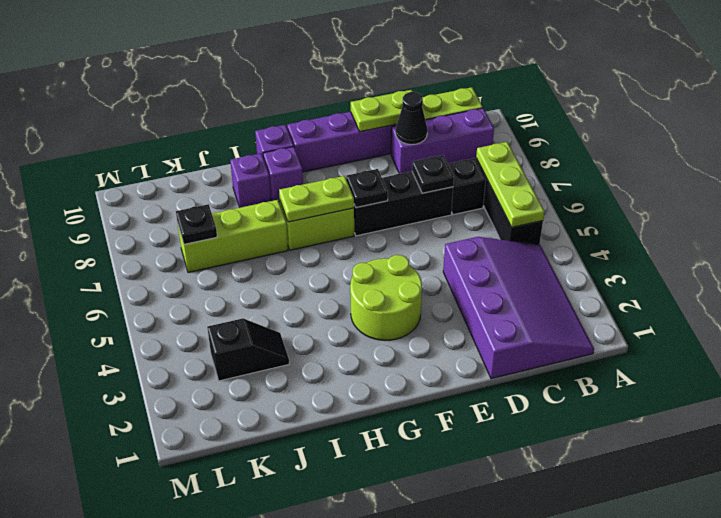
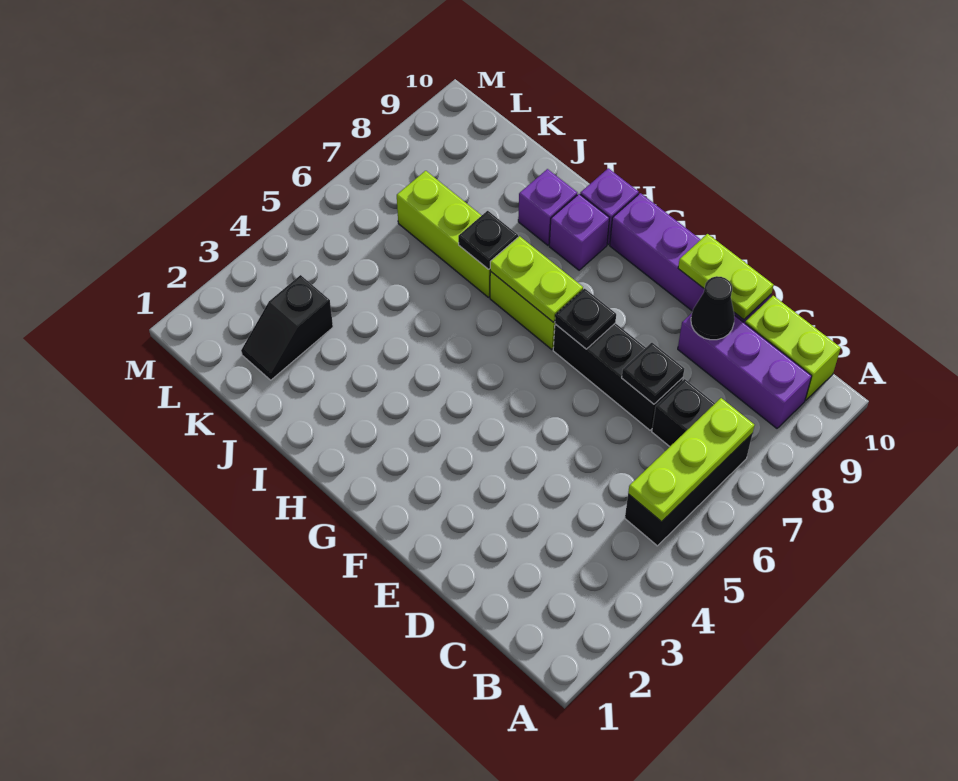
purple 3x4 slope [443,237,594,379] -> none
lime 2x2 round brick [350,255,422,340] -> none
black 1x2 slope [207,318,289,381] -> black 1x2 slope turned to [241,275,333,380]
black 1x1 plate [176,204,217,244] -> black 1x1 plate moved to [458,211,518,269]

